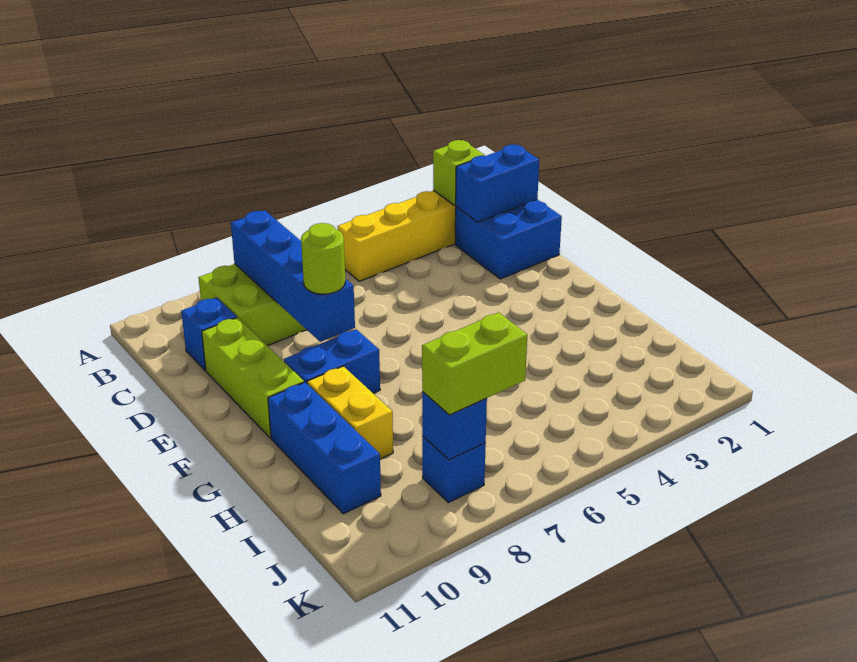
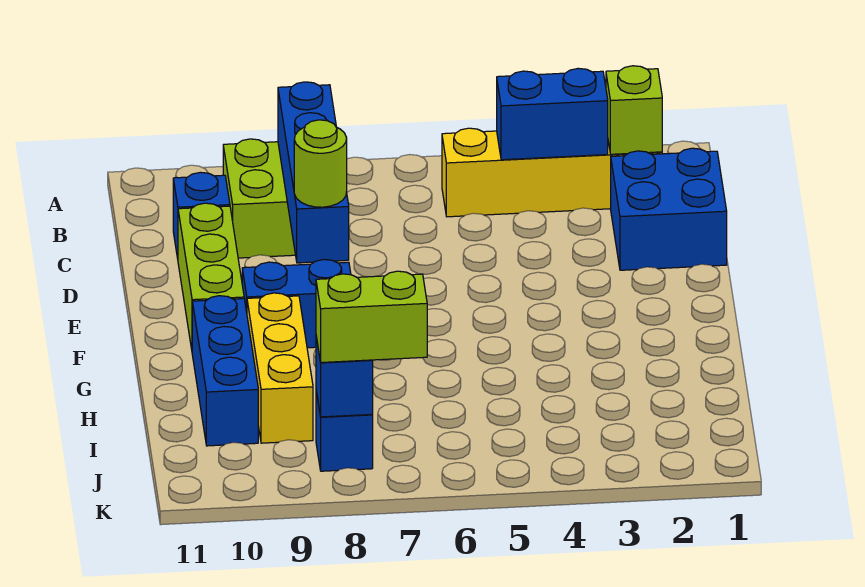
blue 1x2 brick [455,144,539,222] -> blue 1x2 brick moved to [497,68,608,160]
yellow 1x2 brick [307,366,393,459] -> yellow 1x3 brick [247,293,313,443]

